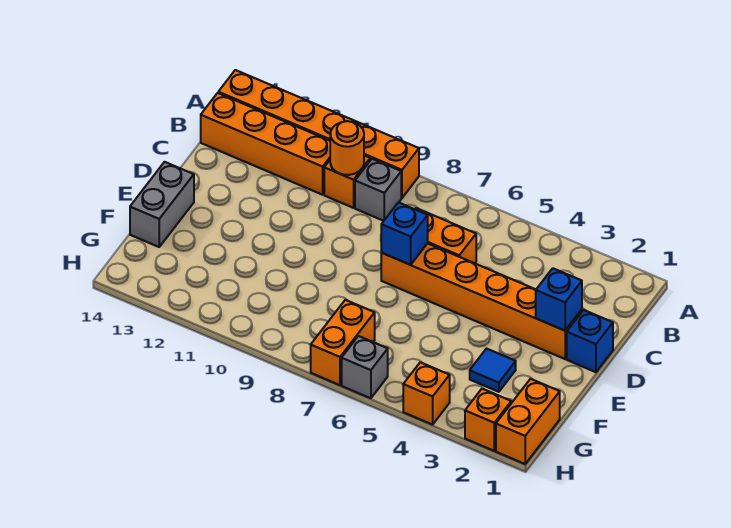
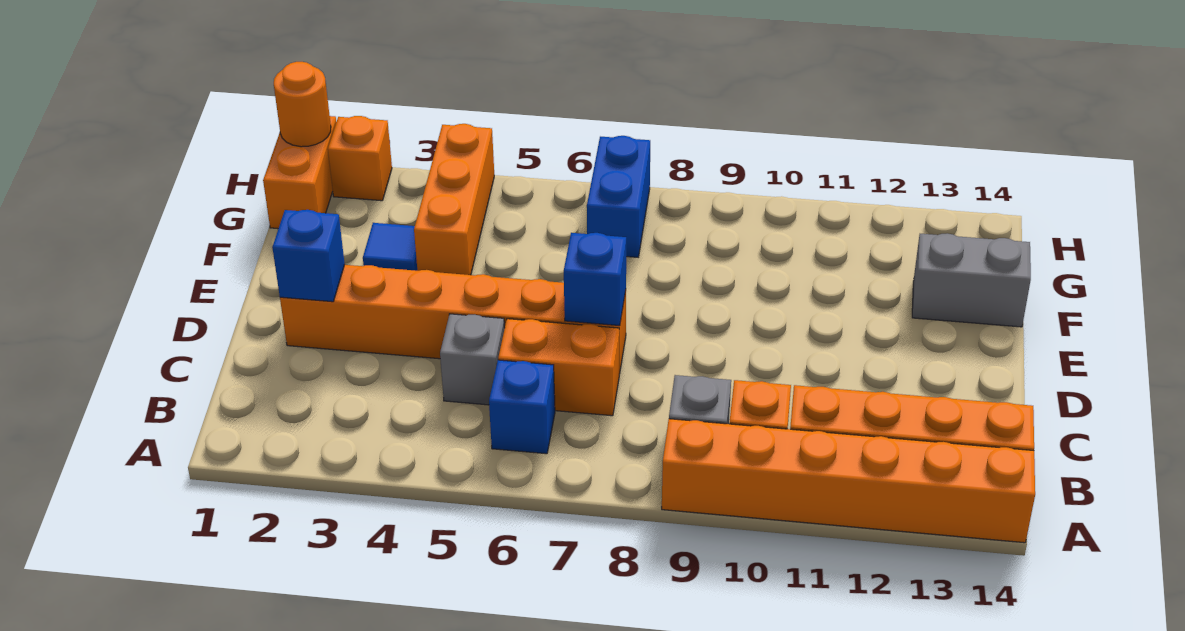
orange 1x1 round brick [330,121,364,175] -> orange 1x1 round brick moved to [274,62,331,147]
blue 1x1 brick [567,310,613,372] -> blue 1x1 brick moved to [489,360,555,454]
grey 1x2 brick [130,162,194,247] -> grey 1x2 brick turned to [912,233,1031,327]
orange 1x2 brick [311,300,375,385] -> blue 1x2 brick [587,136,650,257]
orange 1x1 brick [403,362,450,425] -> orange 1x3 brick [414,124,494,275]
grey 1x1 brick [342,336,388,398] -> grey 1x1 brick moved to [440,314,505,405]

